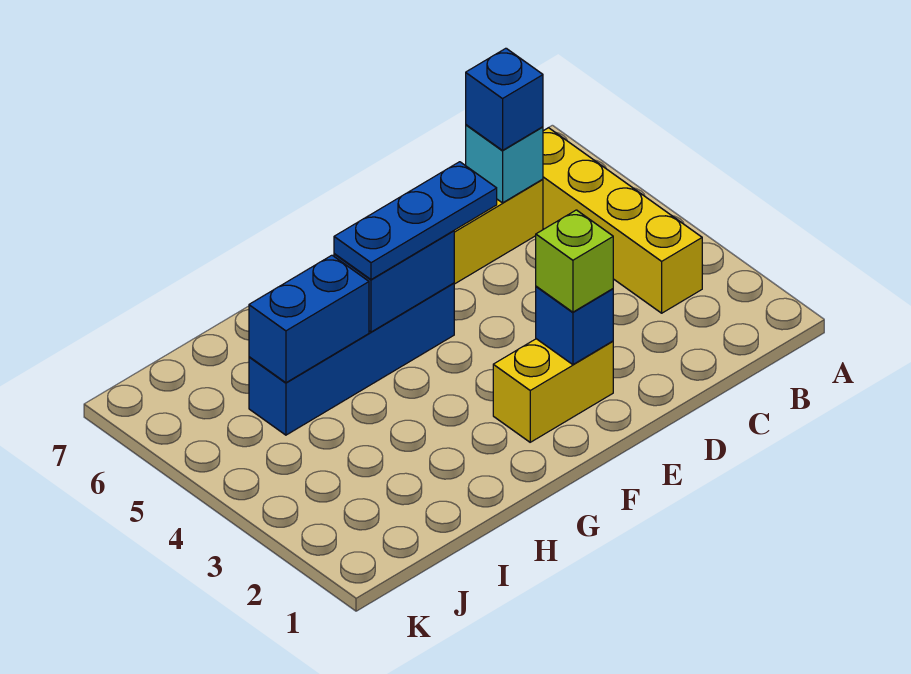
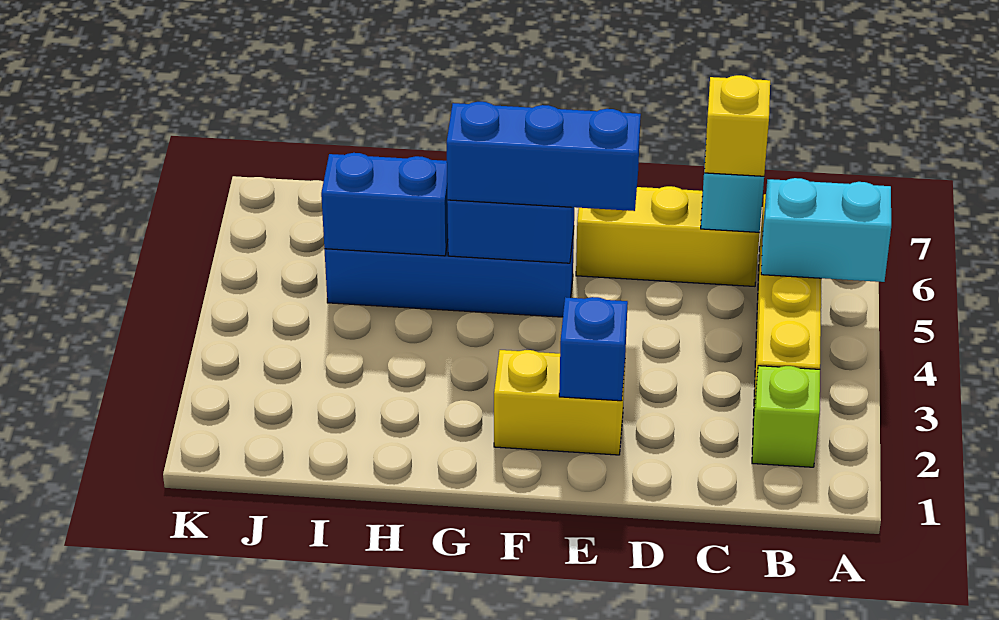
none -> cyan 1x2 brick [761,178,891,282]
blue 1x1 brick [466,48,543,150] -> yellow 1x1 brick [704,75,770,176]
lime 1x1 brick [536,210,613,312] -> lime 1x1 brick moved to [752,366,820,467]
blue 1x3 plate [334,162,497,280] -> blue 1x3 brick [447,102,641,211]

